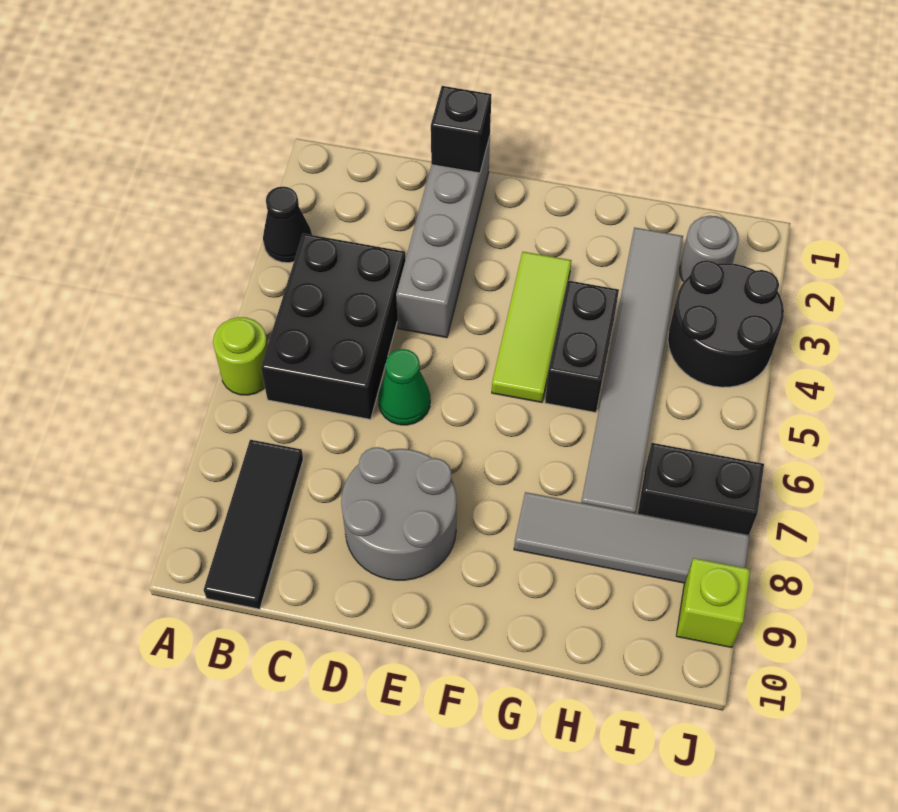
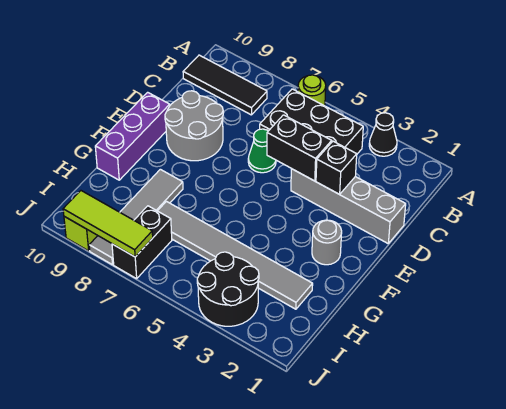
black 1x1 brick [431,86,491,173] -> black 1x1 brick moved to [316,141,357,194]
none -> purple 1x3 brick [95,92,170,180]
lime 1x3 tile [492,252,571,402] -> lime 1x3 tile moved to [63,191,153,257]
black 1x2 brick [545,281,619,413] -> black 1x2 brick moved to [267,115,332,181]
grey 1x1 round brick [680,216,739,282] -> grey 1x1 round brick moved to [312,220,342,265]

